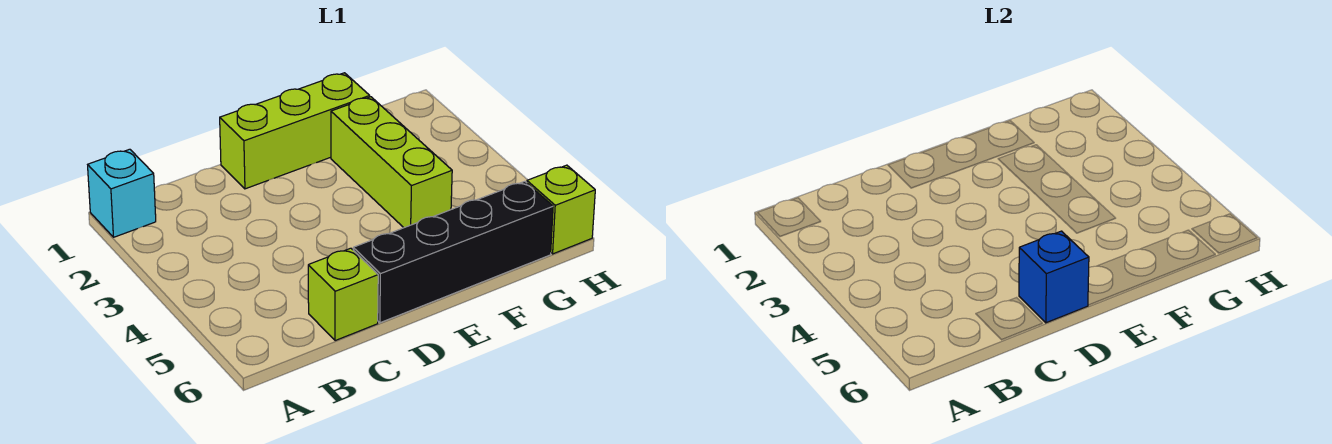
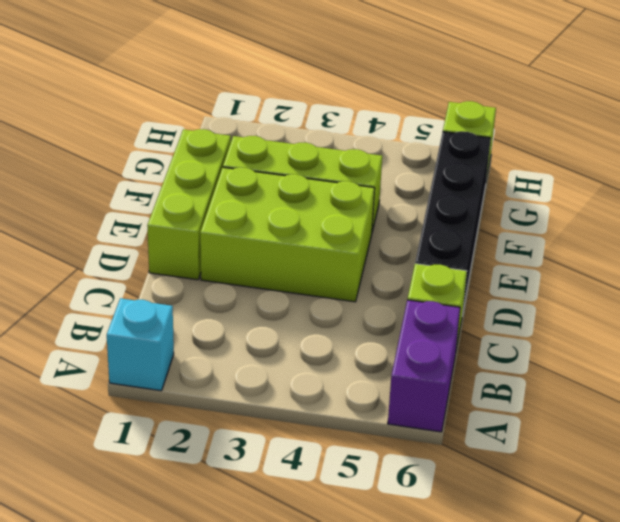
none -> purple 1x2 brick [388,300,460,432]
none -> lime 2x3 brick [200,167,375,302]
blue 1x1 brick [1019,231,1089,323] -> none

